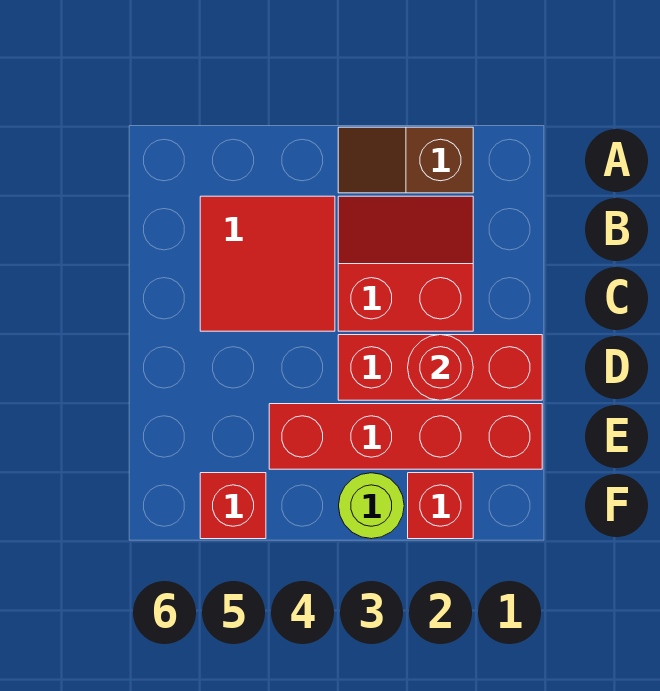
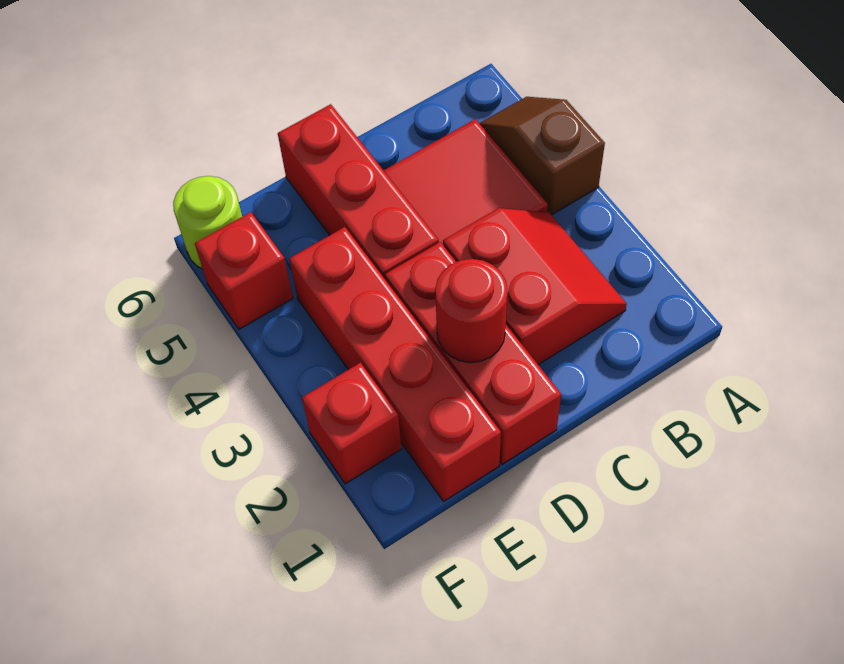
brown 1x2 slope [338,127,473,193] -> brown 1x2 slope moved to [479,97,605,215]
none -> red 1x3 brick [278,104,439,280]
lime 1x1 round brick [339,473,404,539] -> lime 1x1 round brick moved to [173,176,242,269]

